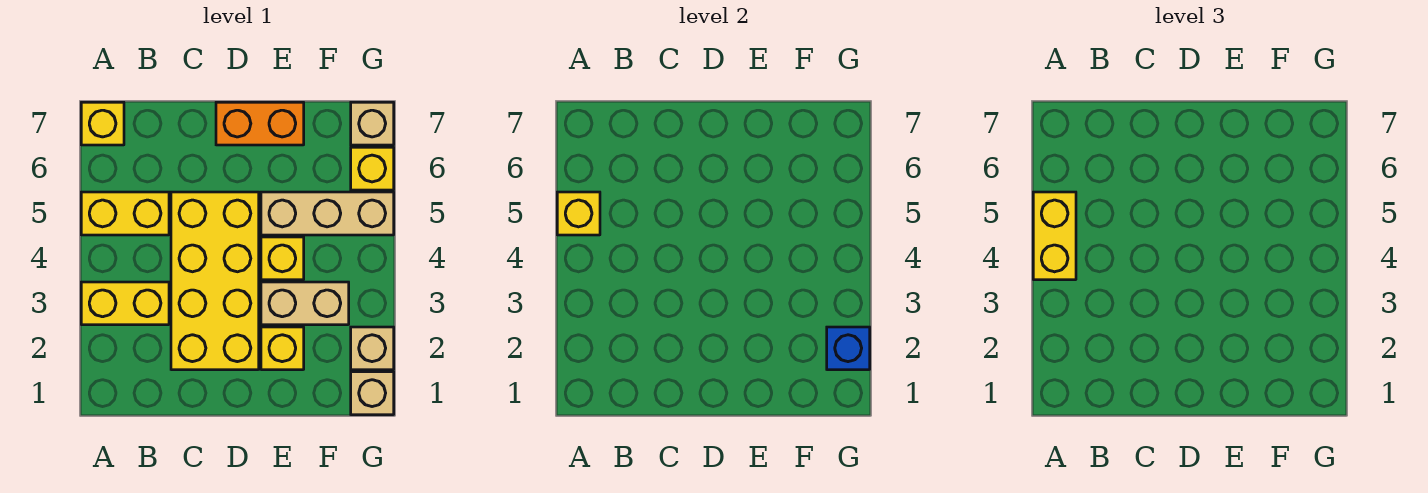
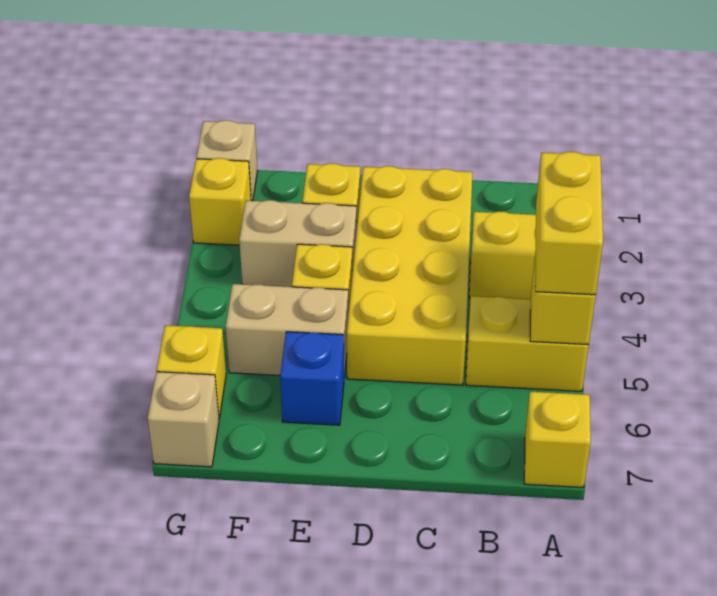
orange 1x2 brick [216,102,304,145] -> none
tan 1x3 brick [261,192,394,235] -> tan 1x2 brick [226,284,348,377]
tan 1x1 brick [351,327,394,370] -> yellow 1x1 brick [189,158,251,245]
blue 1x1 brick [827,327,870,370] -> blue 1x1 brick moved to [280,332,344,425]

